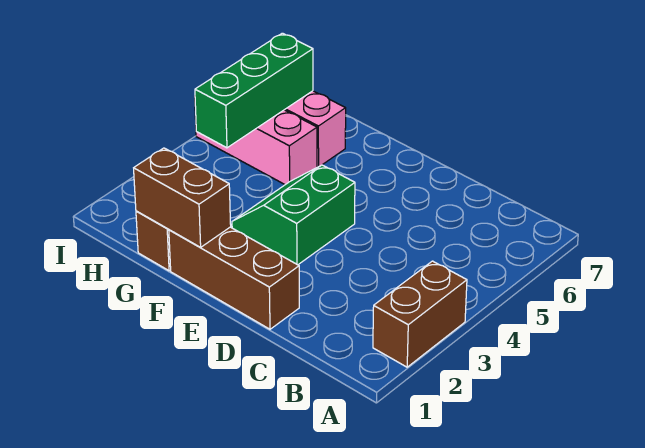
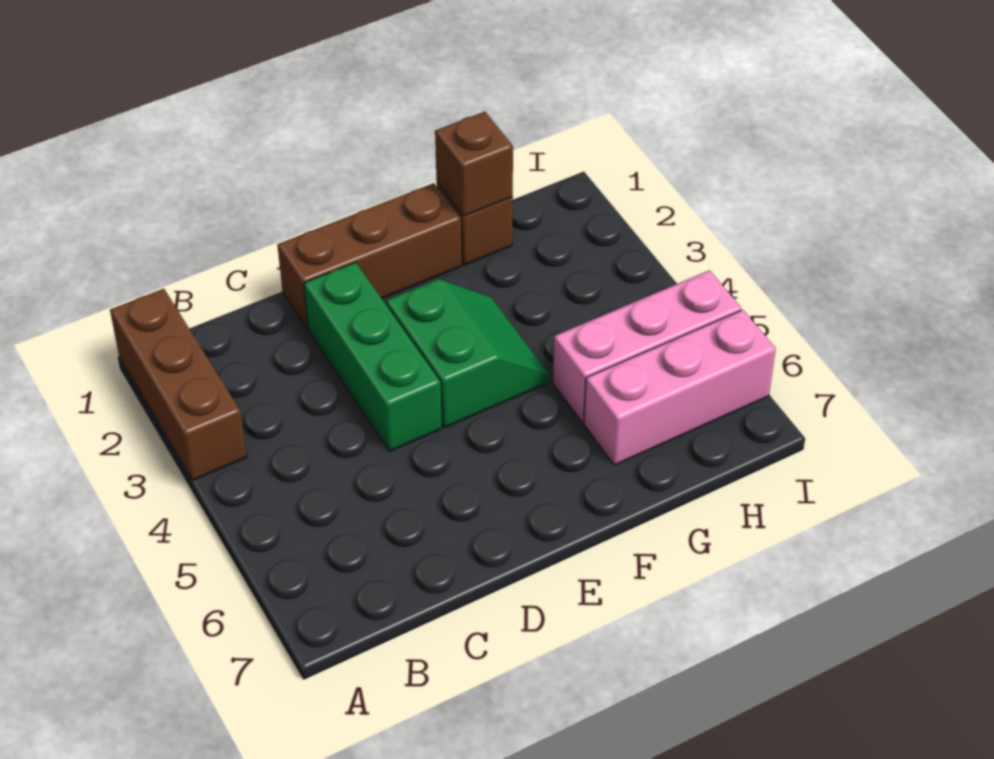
brown 1x2 brick [373,261,467,367] -> brown 1x3 brick [110,289,247,480]
brown 1x2 brick [134,148,231,247] -> brown 1x1 brick [435,112,513,216]
green 1x3 brick [195,33,313,148] -> green 1x3 brick moved to [304,262,442,451]

